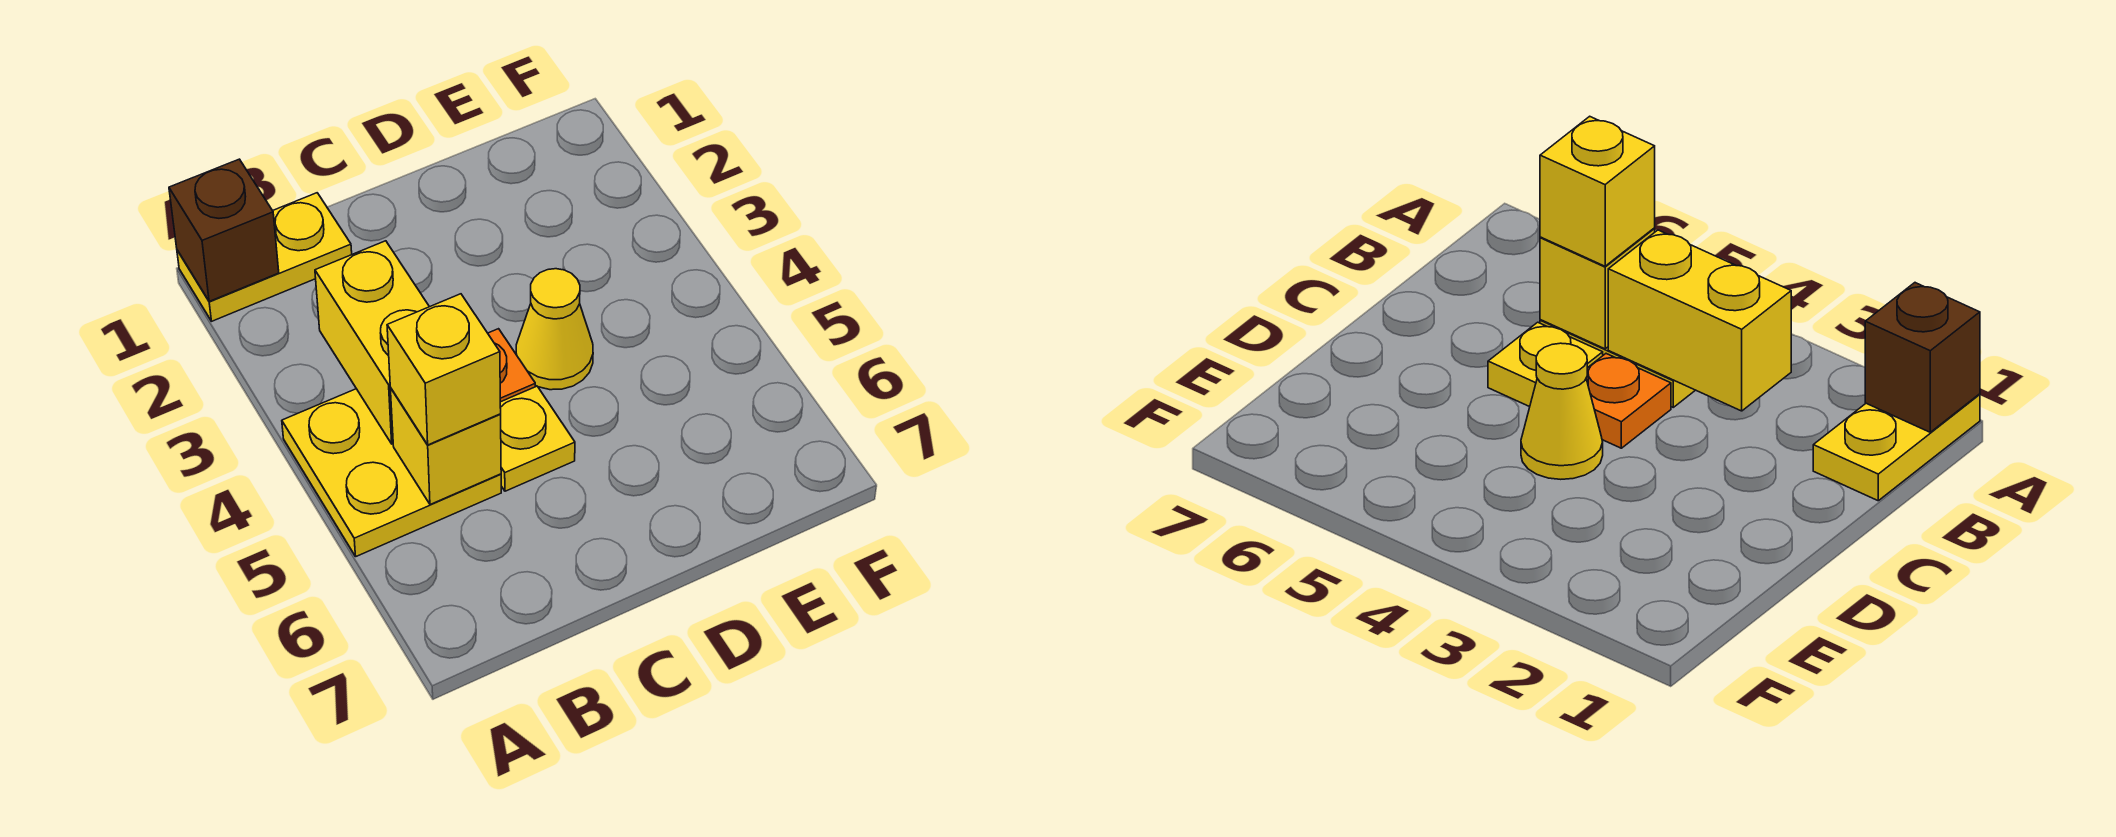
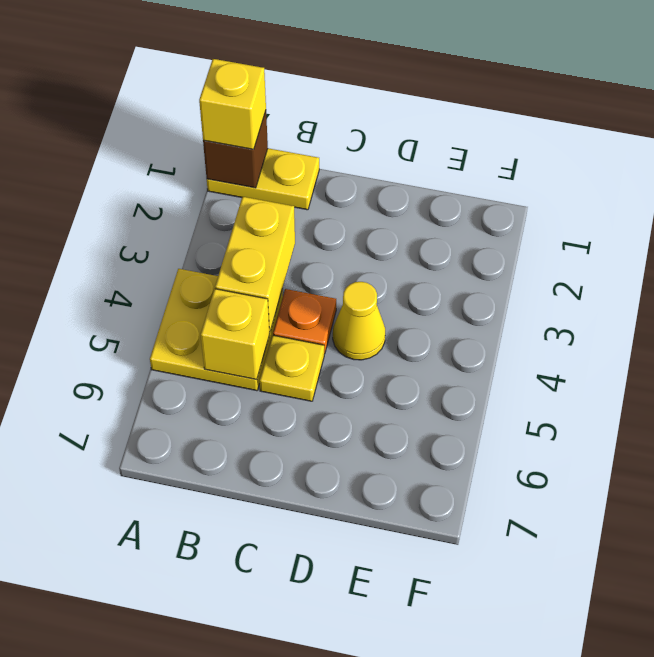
yellow 1x1 brick [387,294,501,445] -> yellow 1x1 brick moved to [199,59,266,149]

